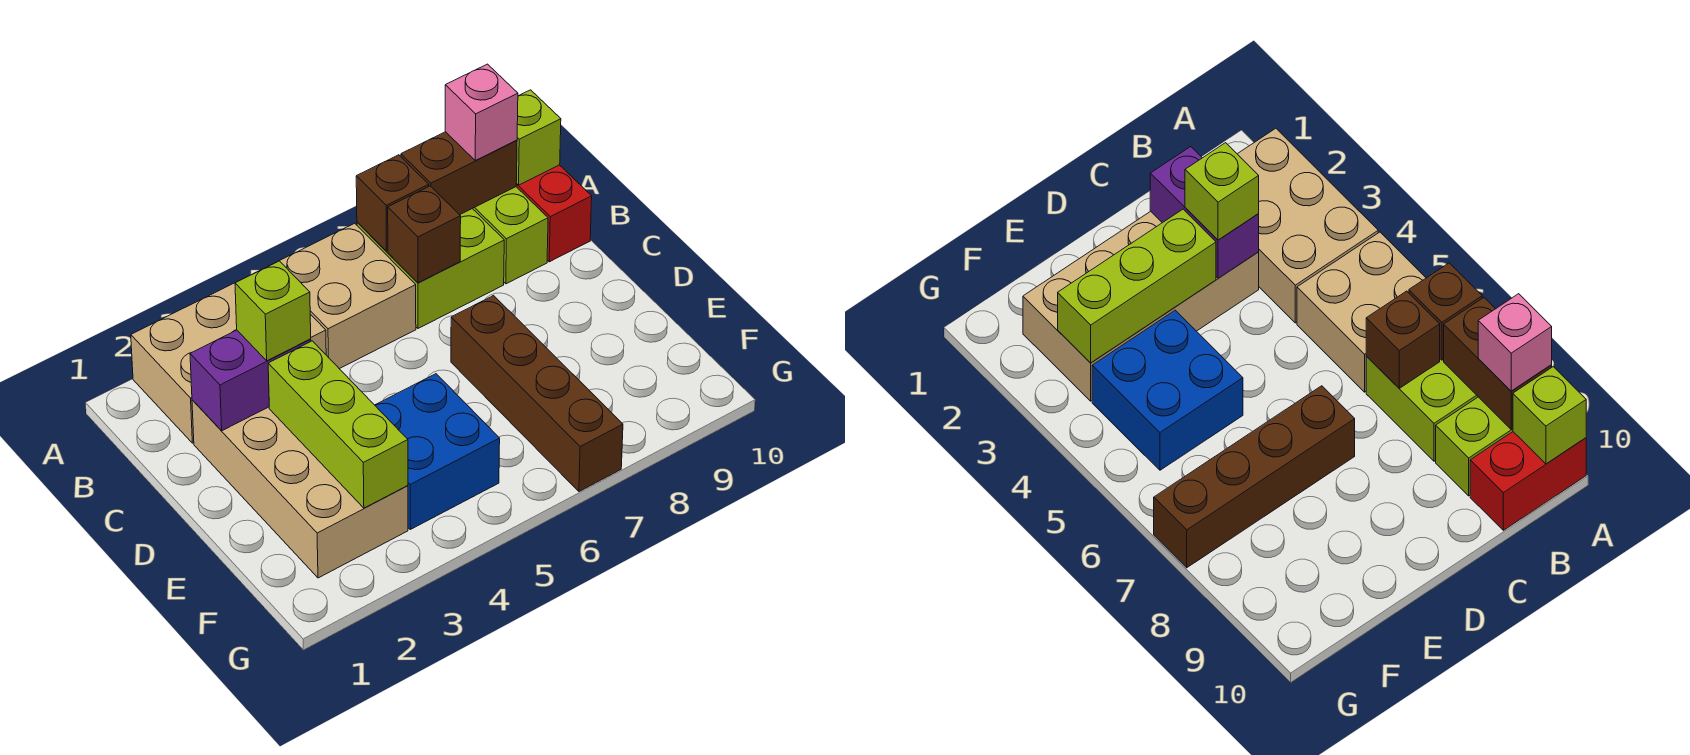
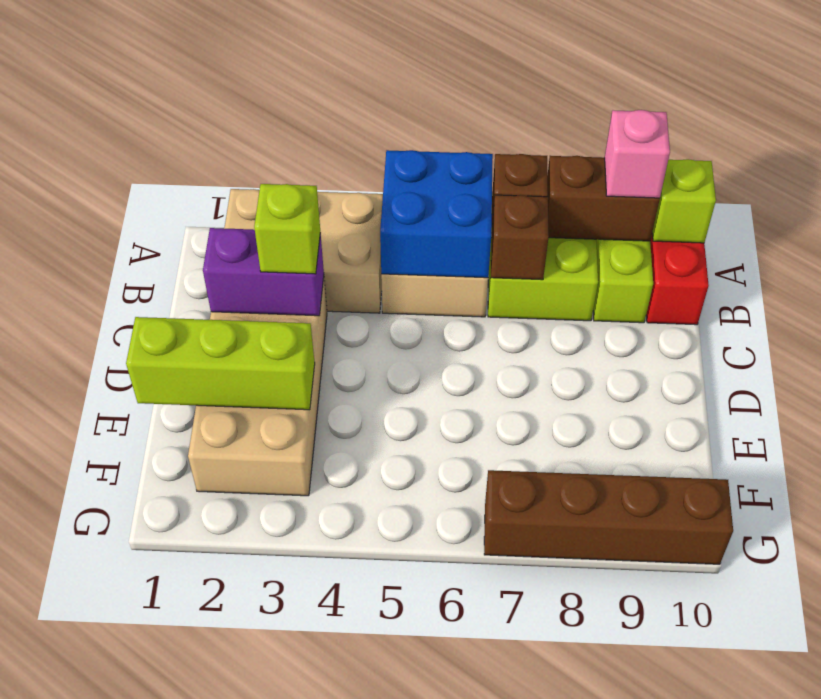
lime 1x3 brick [268,341,408,508] -> lime 1x3 brick turned to [126,317,315,410]
brown 1x4 brick [451,296,623,491] -> brown 1x4 brick turned to [484,470,733,564]
blue 2x2 brick [375,374,500,529] -> blue 2x2 brick moved to [380,150,493,278]

